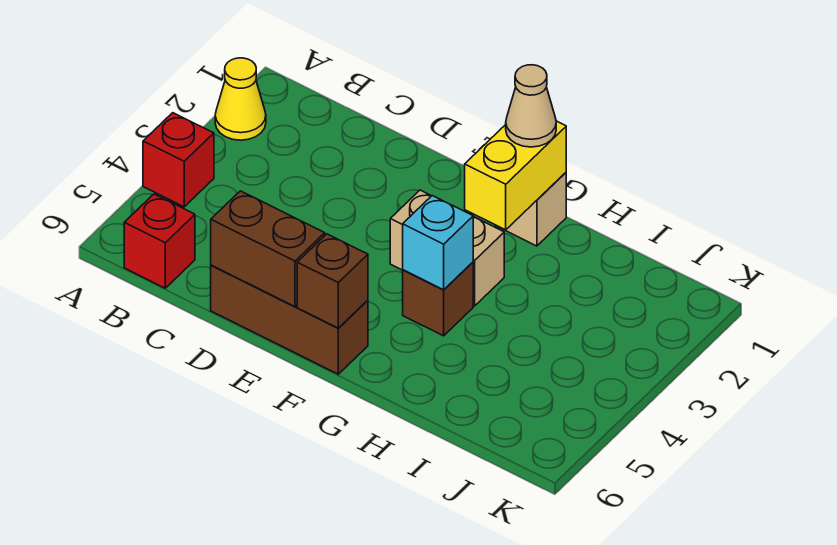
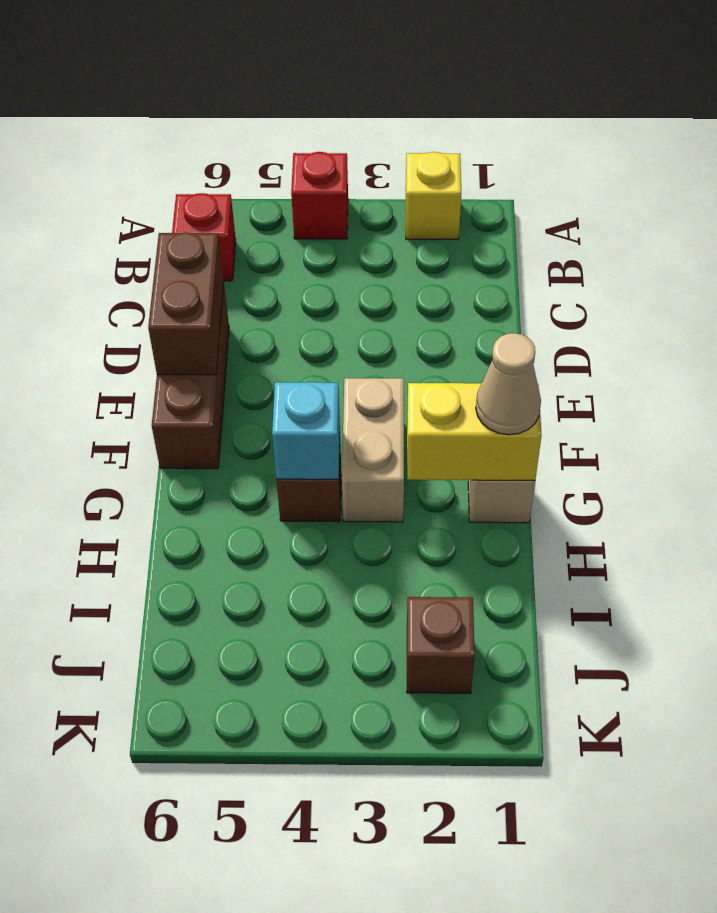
yellow 1x1 cone [215,58,266,140] -> yellow 1x1 brick [406,152,461,239]
brown 1x1 brick [297,234,368,328] -> brown 1x1 brick moved to [407,597,475,693]

